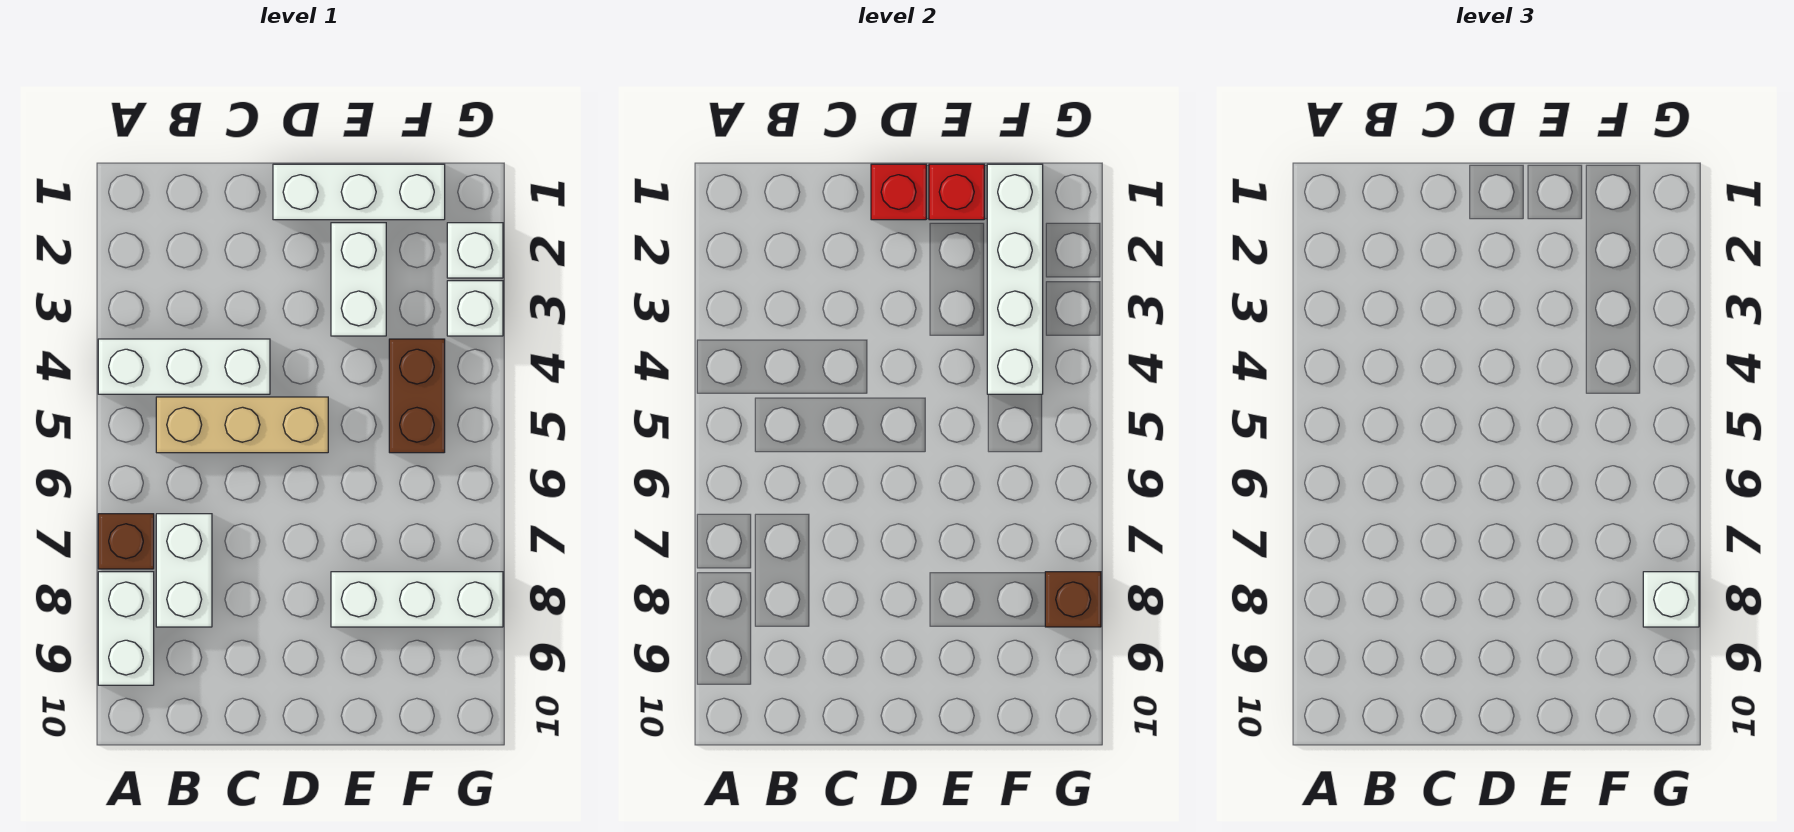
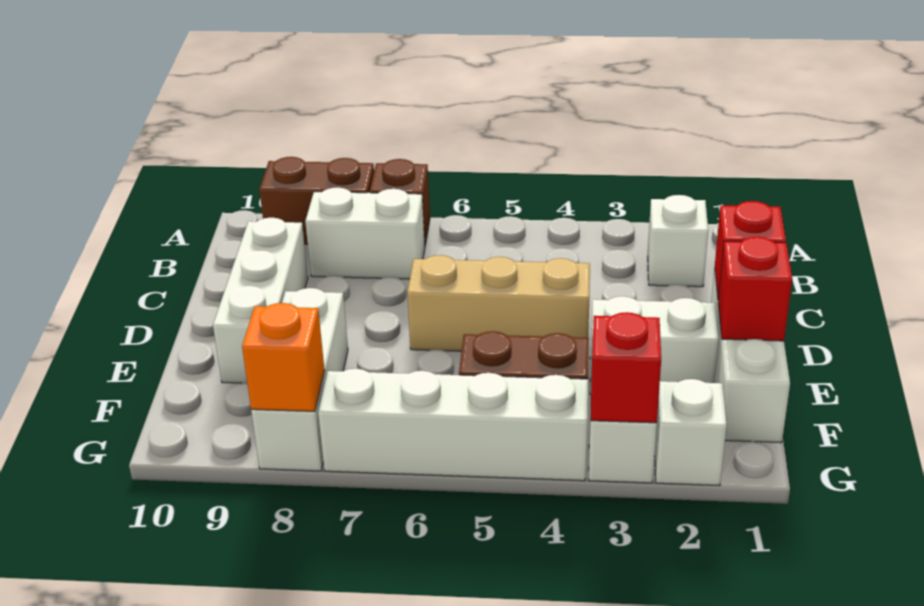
white 1x3 brick [98,339,270,394] -> white 1x3 brick moved to [213,218,308,383]
white 1x2 brick [98,572,154,685] -> brown 1x2 brick [259,157,374,244]
tan 1x3 brick [156,397,328,453] -> tan 1x3 brick turned to [407,255,590,351]
white 1x4 brick [987,164,1043,394] -> white 1x4 brick moved to [318,369,588,481]
none -> red 1x1 brick [591,312,661,423]
brown 1x1 brick [1045,572,1101,627] -> orange 1x1 brick [242,303,325,411]
white 1x1 brick [1643,572,1699,627] -> white 1x1 brick moved to [648,195,708,287]

